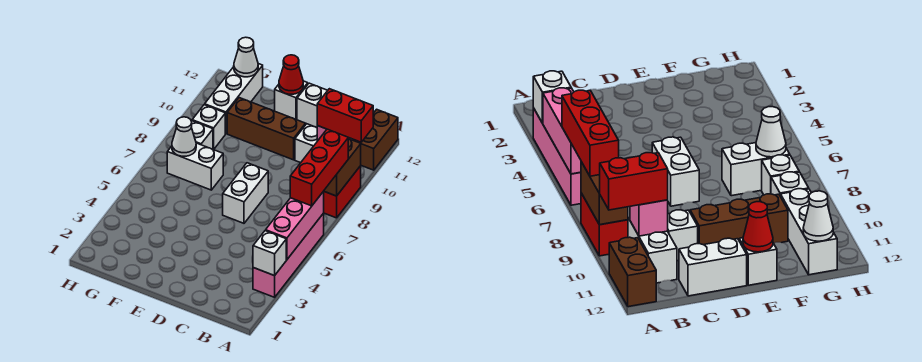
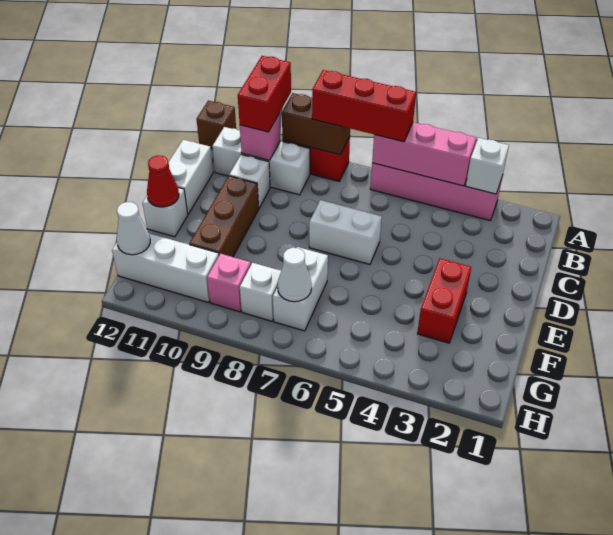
brown 1x2 brick [353,109,398,170] -> brown 1x1 brick [196,101,236,149]
none -> red 1x2 brick [417,258,471,343]
white 1x1 brick [192,105,225,150] -> pink 1x1 brick [207,254,251,312]

